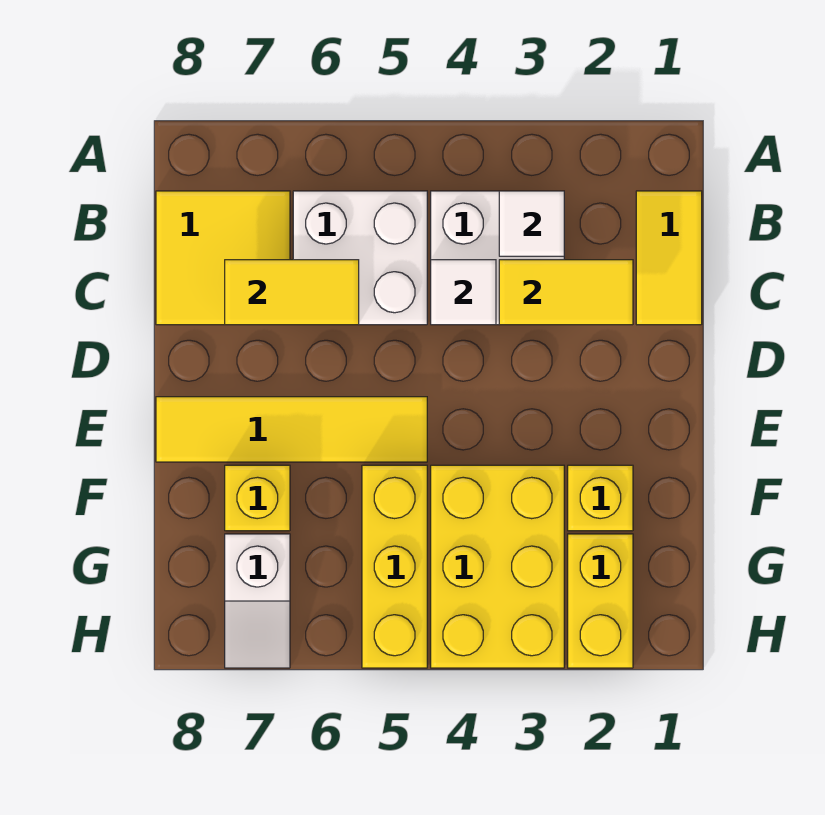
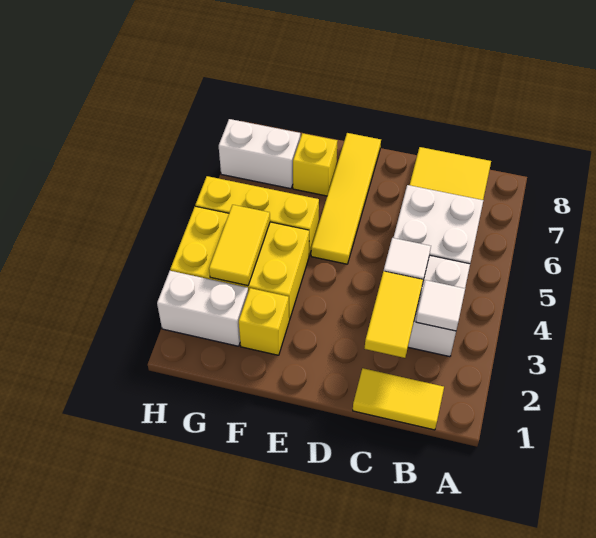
yellow 1x2 tile [225,260,359,325] -> yellow 1x2 tile moved to [209,205,270,286]
yellow 1x2 brick [568,534,633,668] -> white 1x2 brick [157,271,248,346]
white 1x2 slope [225,534,290,668] -> white 1x2 brick [219,119,300,189]

